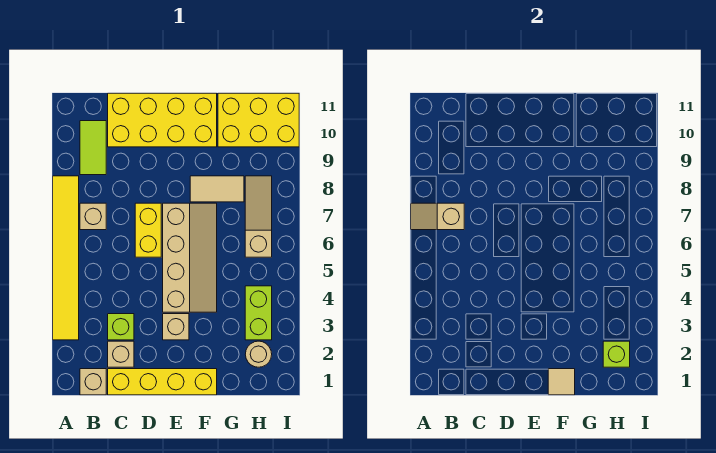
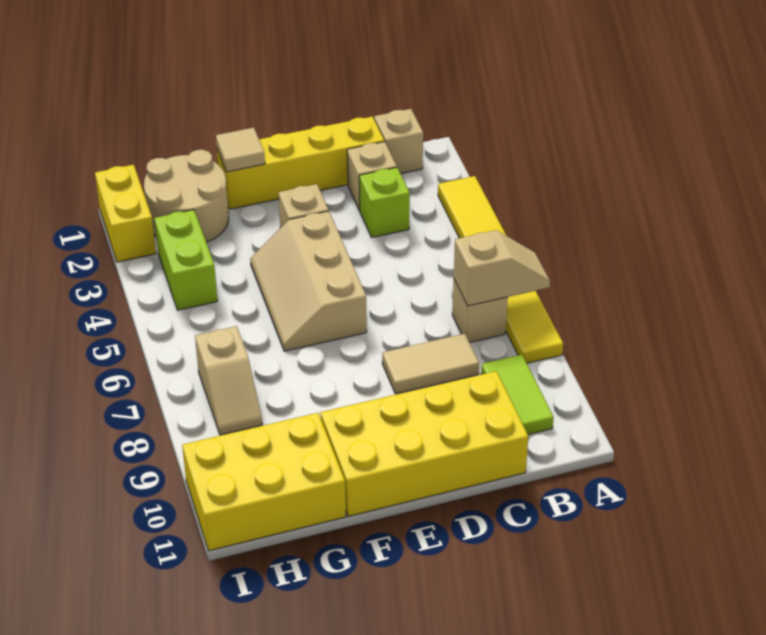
yellow 1x2 brick [135,203,161,257] -> yellow 1x2 brick moved to [95,165,156,262]
tan 2x4 slope [163,203,217,312] -> tan 2x3 slope [250,211,367,351]
tan 1x2 tile [190,176,244,202] -> tan 1x2 tile moved to [382,334,479,394]
tan 1x1 round brick [245,341,272,367] -> tan 2x2 round brick [144,150,229,242]
lime 1x1 brick [603,341,630,367] -> none
tan 1x3 slope [245,176,272,257] -> tan 1x2 slope [195,326,262,435]

